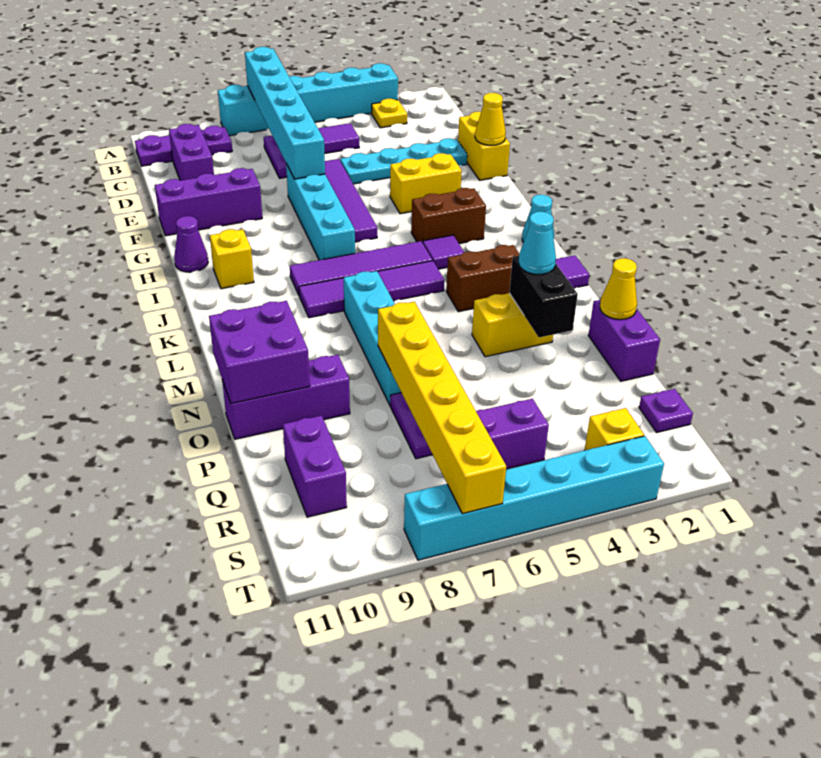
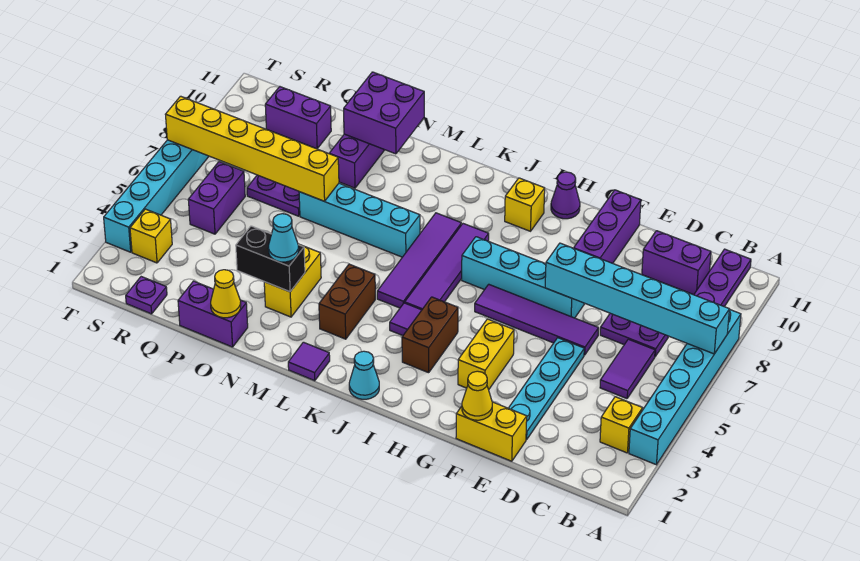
yellow 1x1 plate [372,99,407,128] -> yellow 1x1 brick [600,397,643,453]

